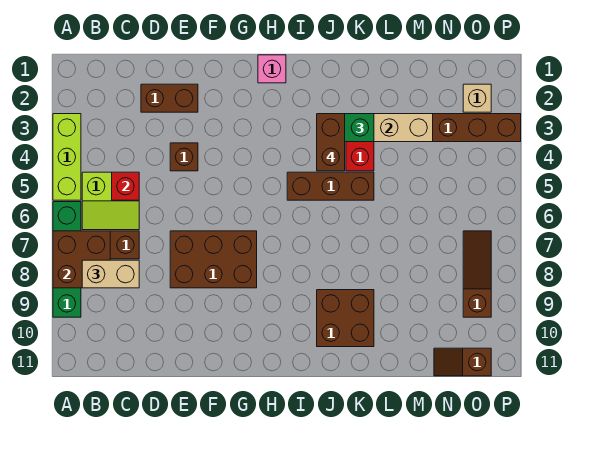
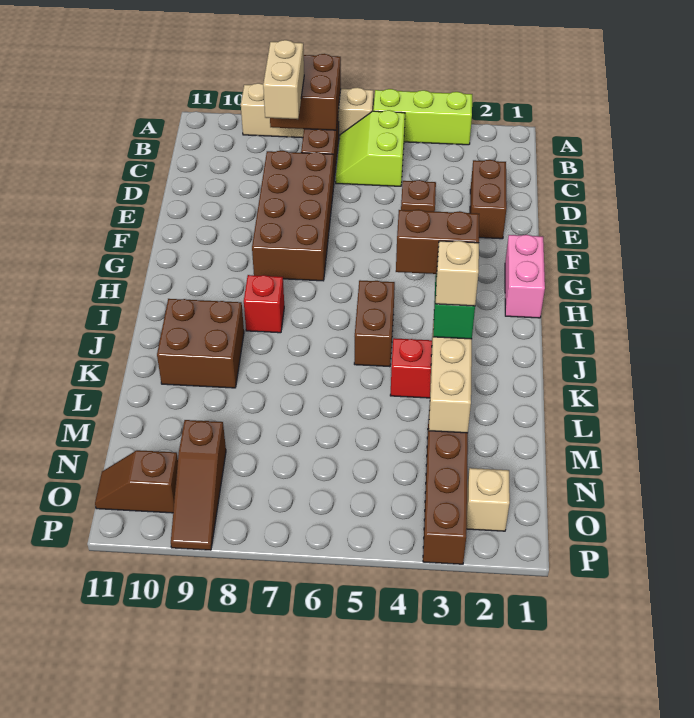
green 1x4 brick [53,202,81,317] -> tan 1x4 brick [241,83,374,139]
red 1x1 brick [112,172,139,200] -> red 1x1 brick moved to [244,275,284,333]
brown 2x3 brick [170,231,257,288] -> brown 2x4 brick [252,151,334,281]
pink 1x1 brick [258,55,286,83] -> pink 1x2 brick [505,235,545,318]
brown 1x3 brick [287,172,374,200] -> brown 1x2 brick [354,280,395,367]
none -> tan 1x1 brick [436,241,479,306]
brown 1x2 slope [434,348,491,376] -> brown 1x2 slope turned to [95,450,178,513]
brown 1x3 slope [463,231,491,317] -> brown 1x3 slope turned to [171,420,226,550]

